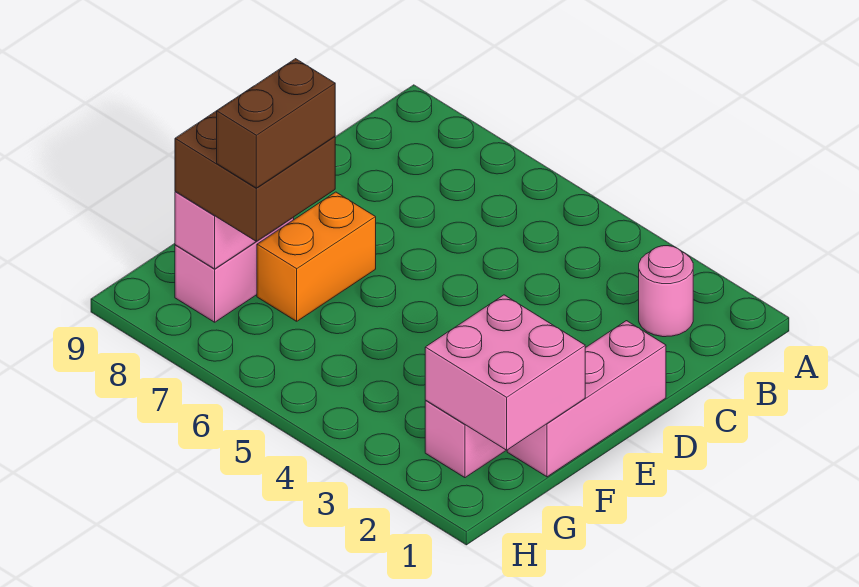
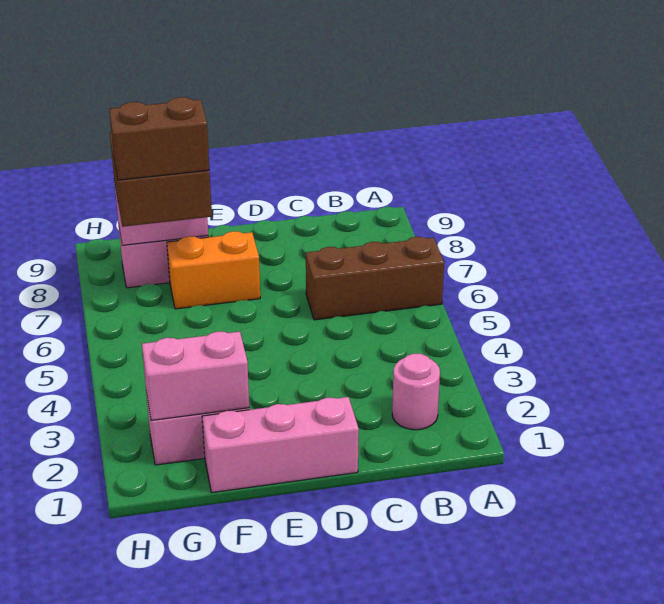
none -> brown 1x3 brick [306,237,444,320]
pink 2x2 brick [425,295,585,450] -> pink 1x2 brick [142,332,249,420]

